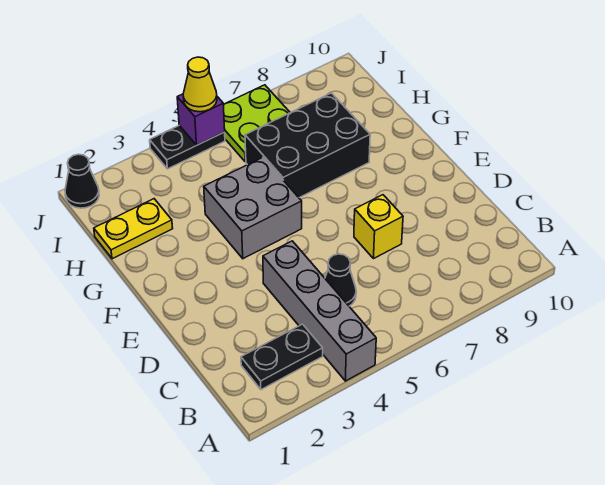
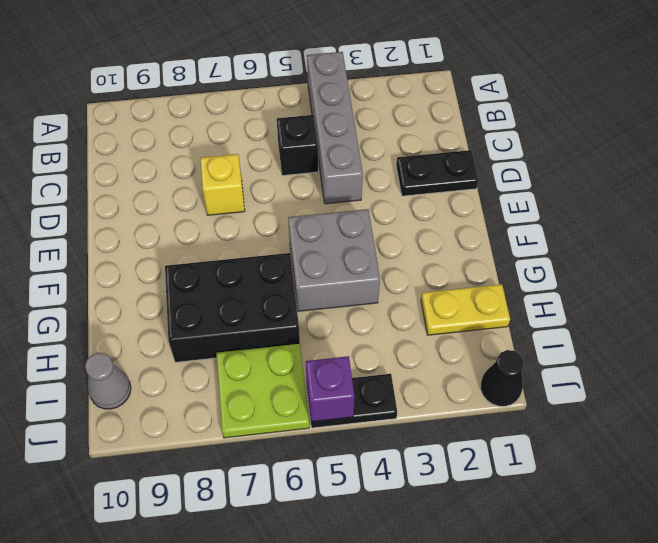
black 1x2 plate [241,324,323,390] -> black 1x2 plate moved to [396,150,478,196]
black 1x1 cone [325,254,356,306] -> black 1x1 brick [277,115,318,176]
none -> grey 1x1 cone [85,353,131,409]
yellow 1x1 cone [183,57,217,112] -> none

